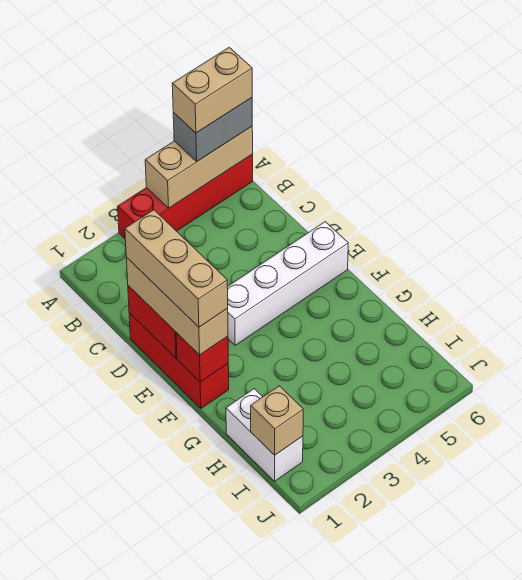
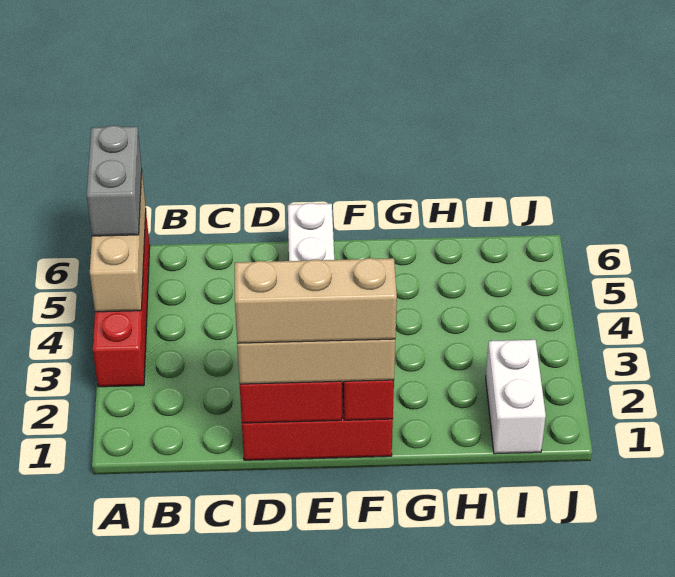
tan 1x2 brick [172,47,252,133] -> none
white 1x2 brick [226,389,303,481] -> white 1x2 brick turned to [486,340,546,454]
tan 1x1 brick [251,386,303,455] -> none

